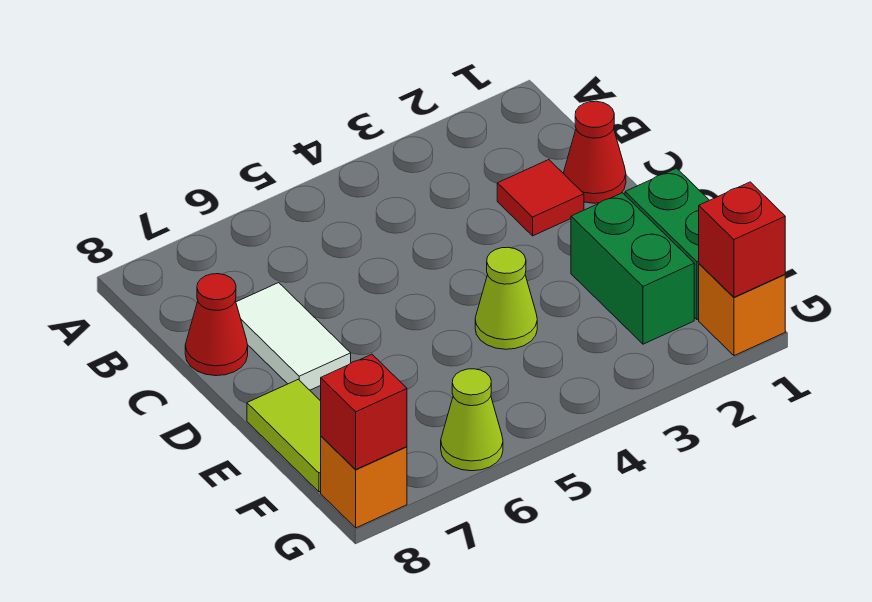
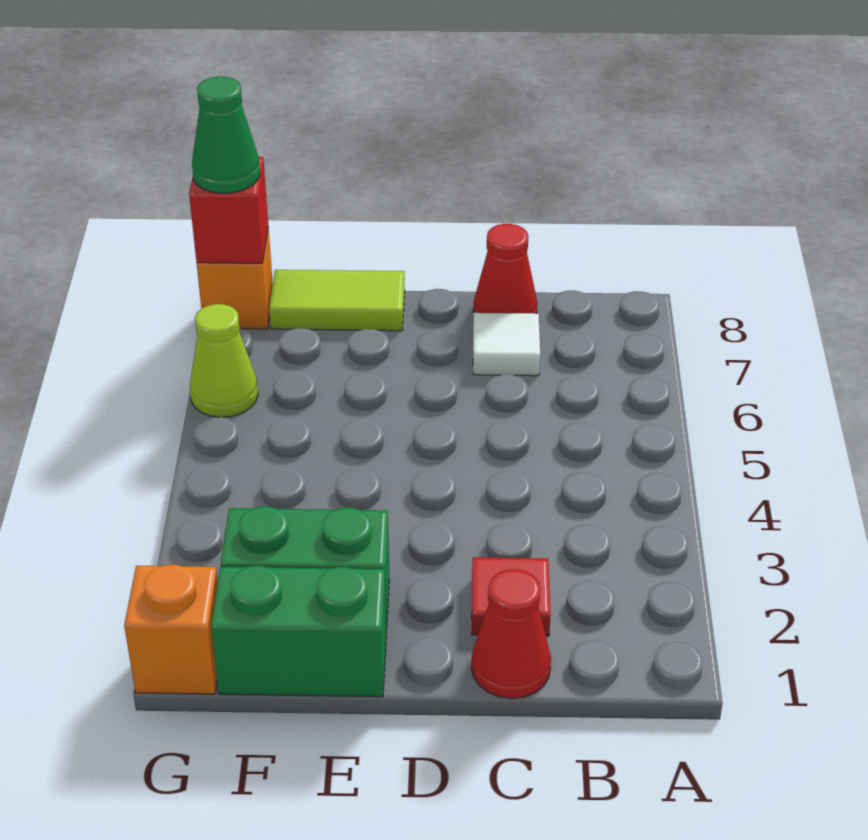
white 1x2 tile [236,283,351,390] -> white 1x1 tile [473,313,540,376]
lime 1x1 cone [475,247,537,349] -> none
red 1x1 brick [699,182,785,297] -> none
none -> green 1x1 cone [192,77,260,193]

